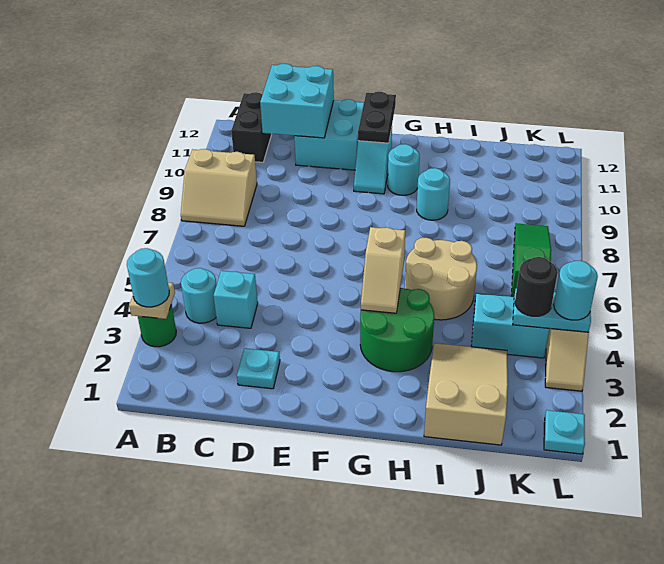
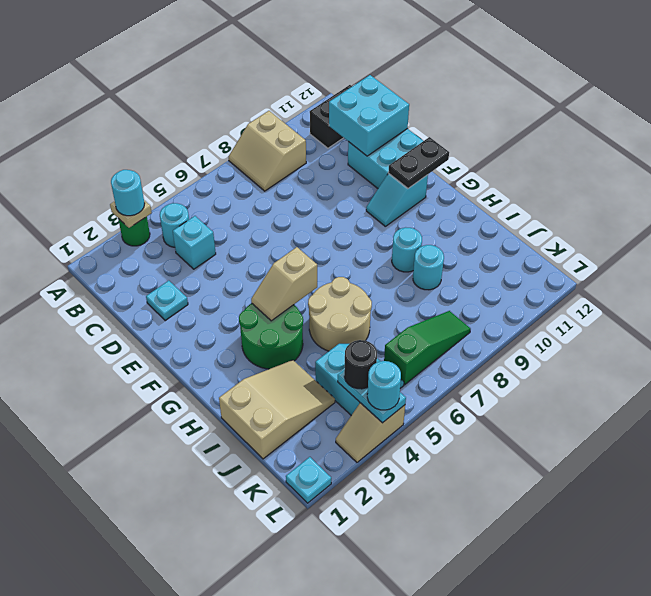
cyan 1x1 round brick [388,144,420,195] -> cyan 1x1 round brick moved to [413,245,444,290]

